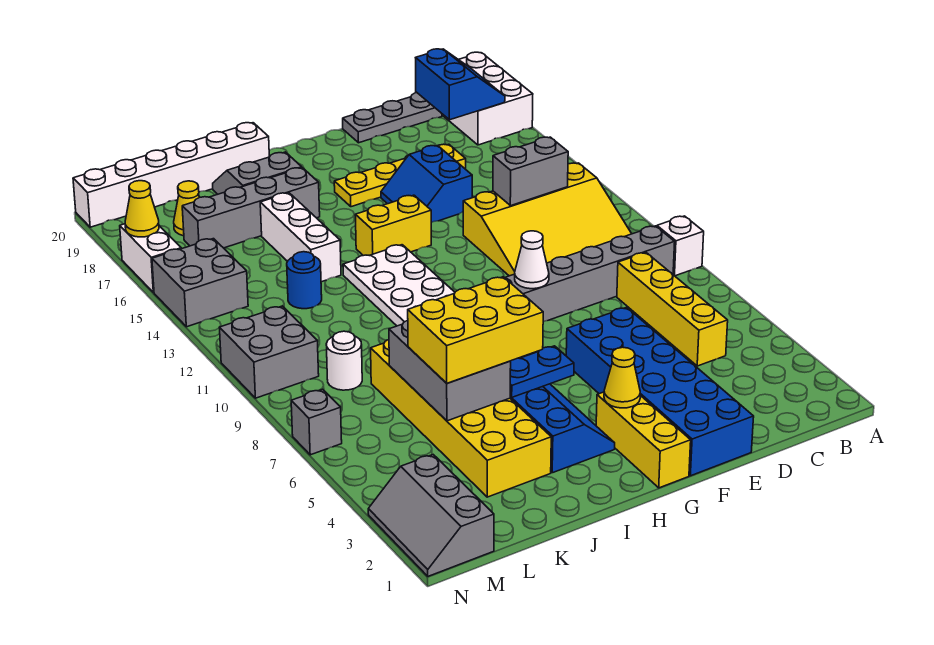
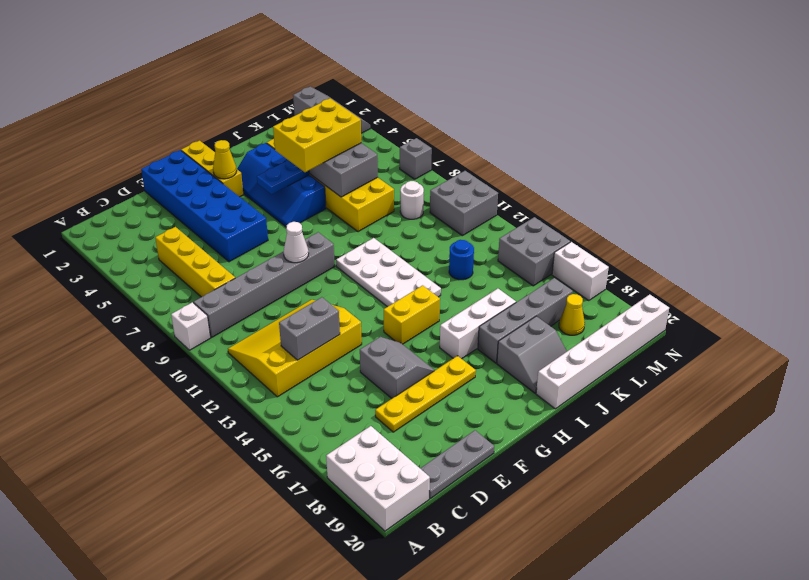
blue 2x2 slope [416,49,505,120] -> none
blue 2x2 slope [381,146,472,223] -> grey 2x2 slope [360,337,435,398]
white 1x3 brick [260,193,341,282] -> white 1x3 brick turned to [440,289,516,359]
yellow 1x1 cone [125,181,159,237] -> none

